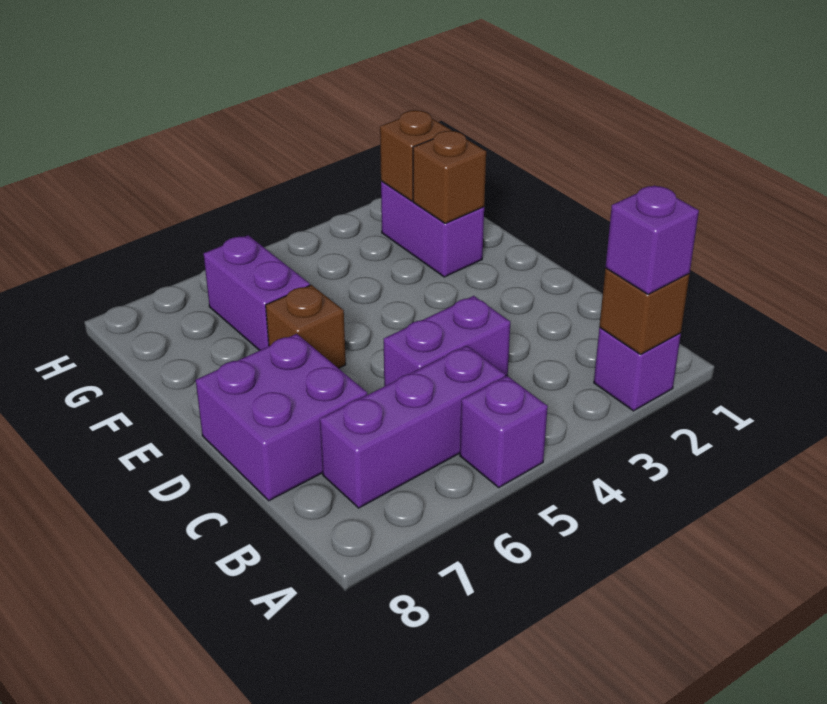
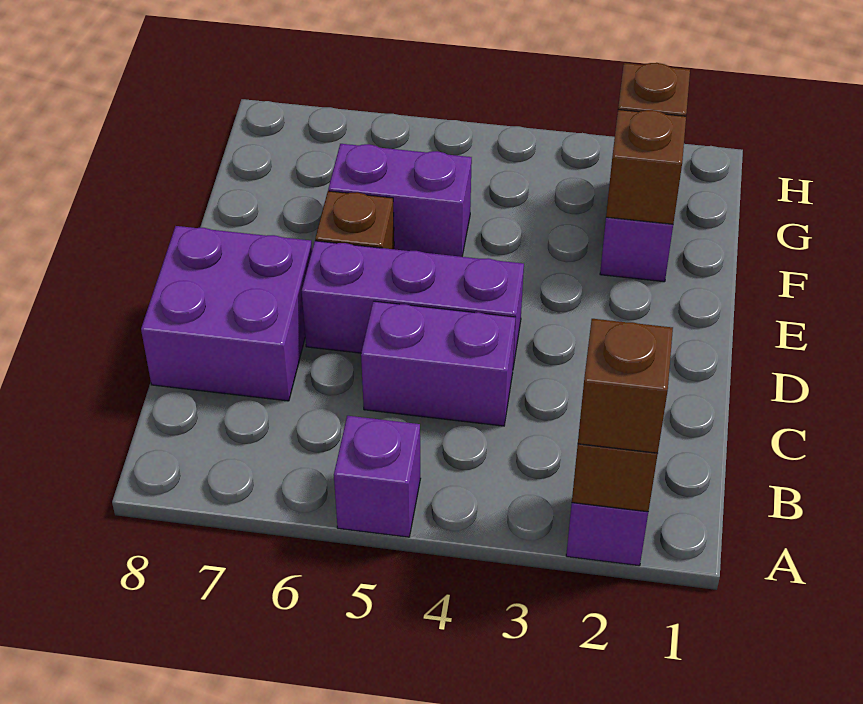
purple 1x1 brick [605,185,699,294] -> brown 1x1 brick [578,319,673,453]
purple 1x3 brick [320,346,505,508] -> purple 1x3 brick moved to [302,241,524,367]
purple 1x2 brick [204,235,310,350] -> purple 1x2 brick turned to [328,144,472,257]

